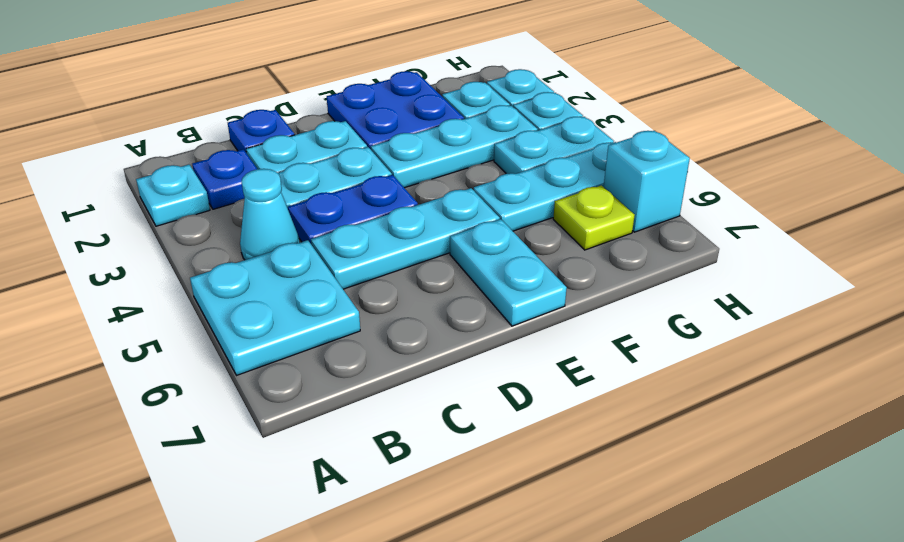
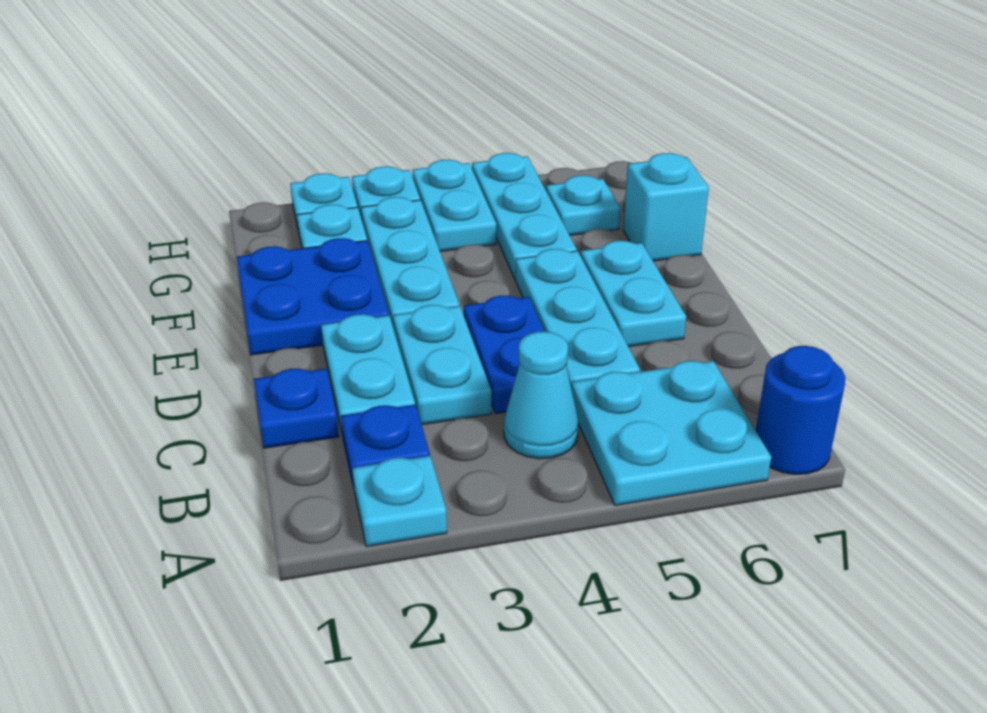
none -> blue 1x1 round brick [756,346,845,474]
cyan 1x2 plate [450,219,567,326] -> cyan 1x2 plate turned to [581,241,686,347]
lime 1x1 plate [553,185,635,250] -> cyan 1x1 plate [546,175,621,235]
cyan 1x1 brick [604,131,690,232] -> cyan 1x1 brick moved to [623,153,709,261]

